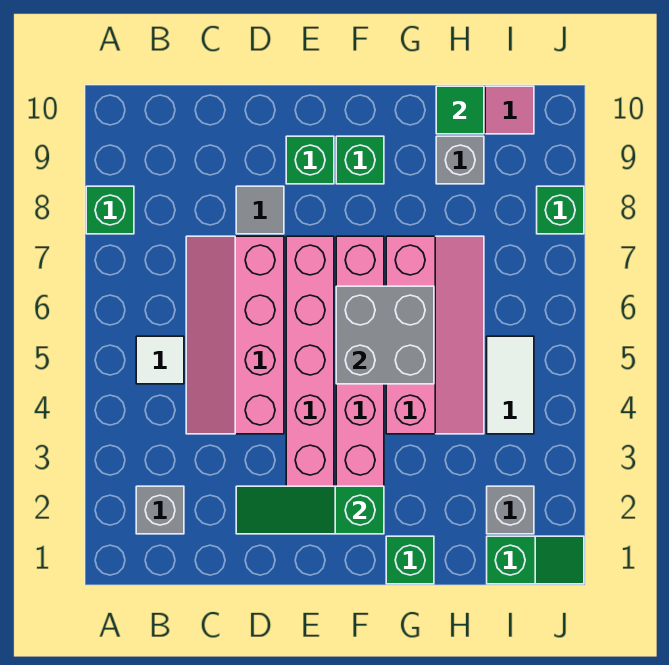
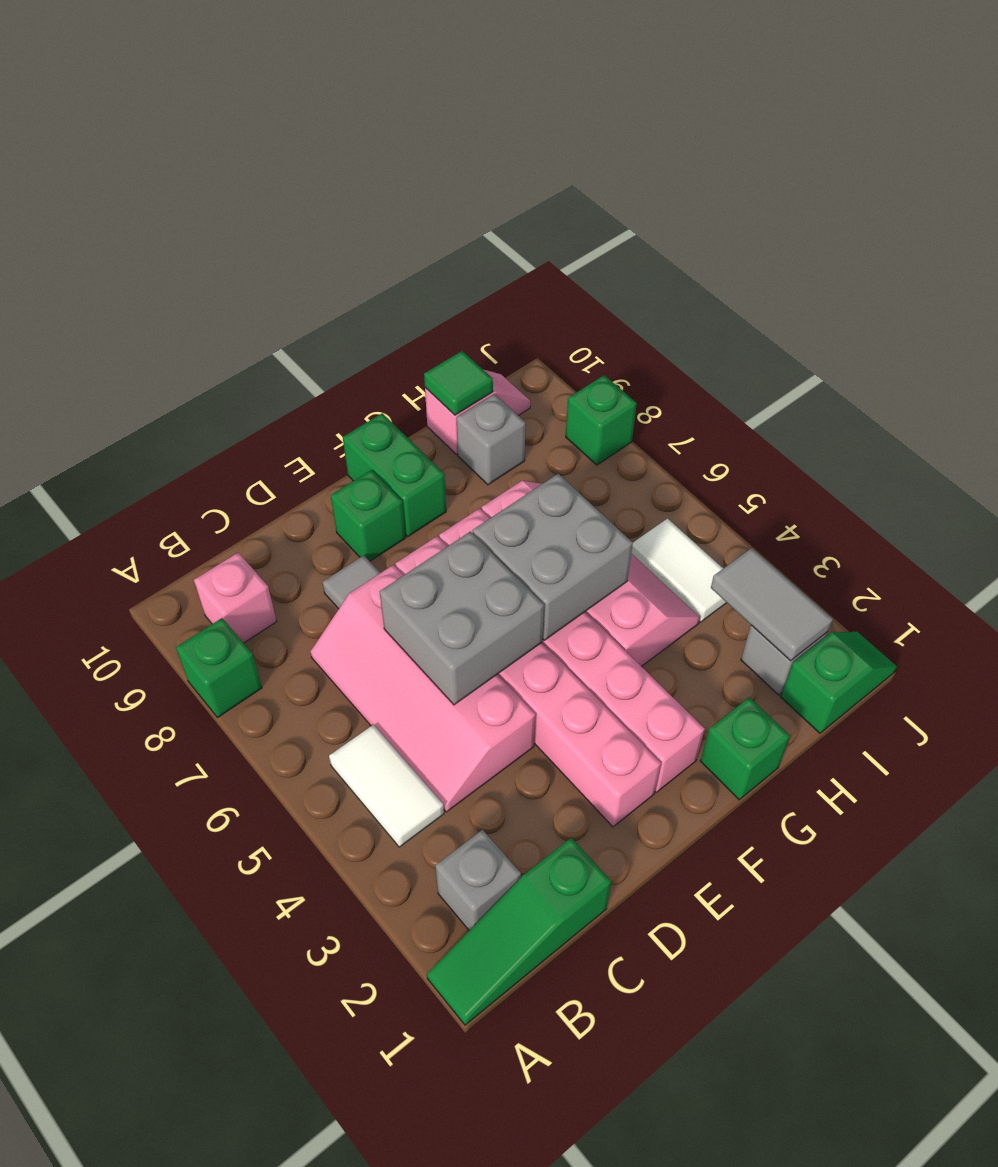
white 1x1 tile [136,336,184,384] -> white 1x2 tile [329,724,444,847]
none -> pink 1x1 brick [194,552,277,643]
green 1x3 slope [236,486,384,534] -> green 1x3 slope moved to [427,838,611,1025]
none -> grey 2x2 brick [380,532,544,705]
green 1x1 brick [336,136,384,184] -> green 1x2 brick [343,413,446,537]
none -> grey 1x2 tile [711,548,833,661]

